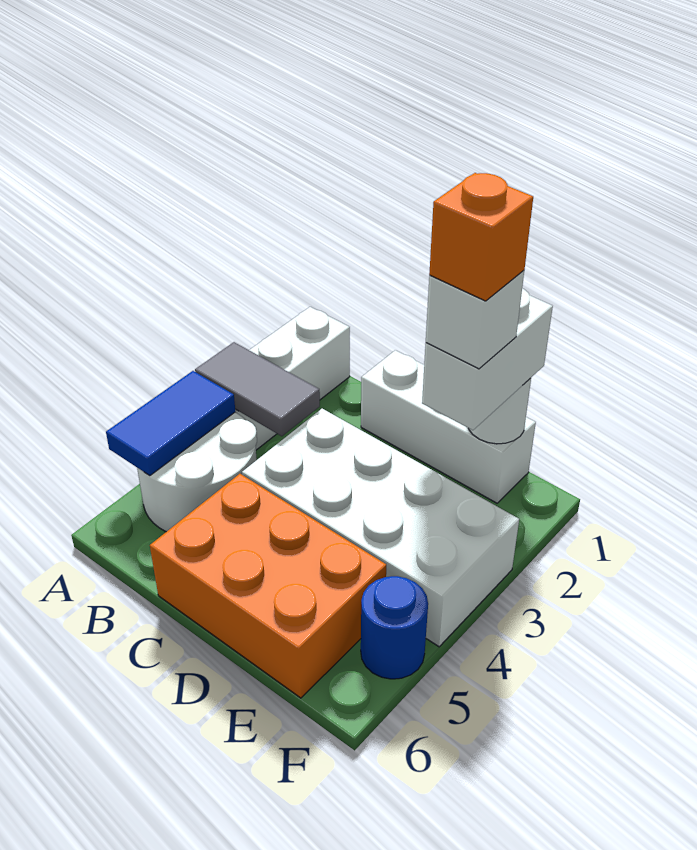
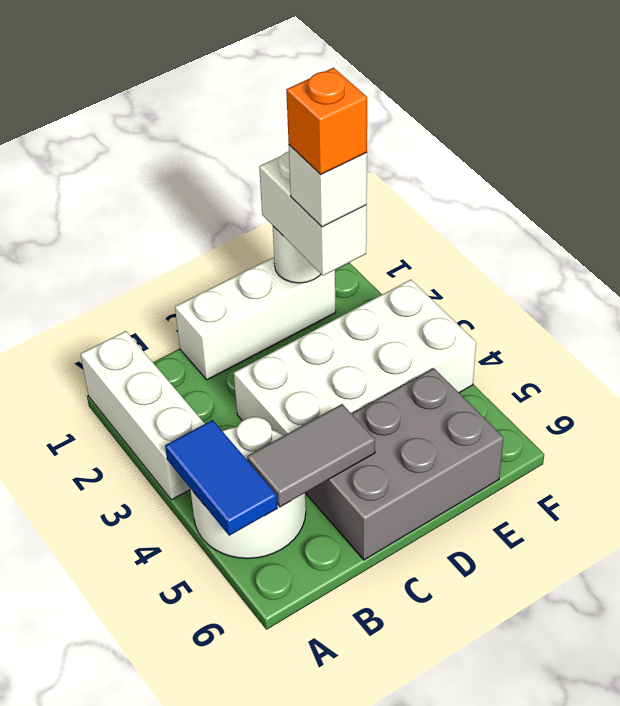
grey 1x2 tile [195,342,320,436] -> grey 1x2 tile moved to [247,404,375,507]
orange 2x3 brick [150,474,386,698] -> grey 2x3 brick [306,368,504,560]
blue 1x1 round brick [361,576,428,679] -> none

